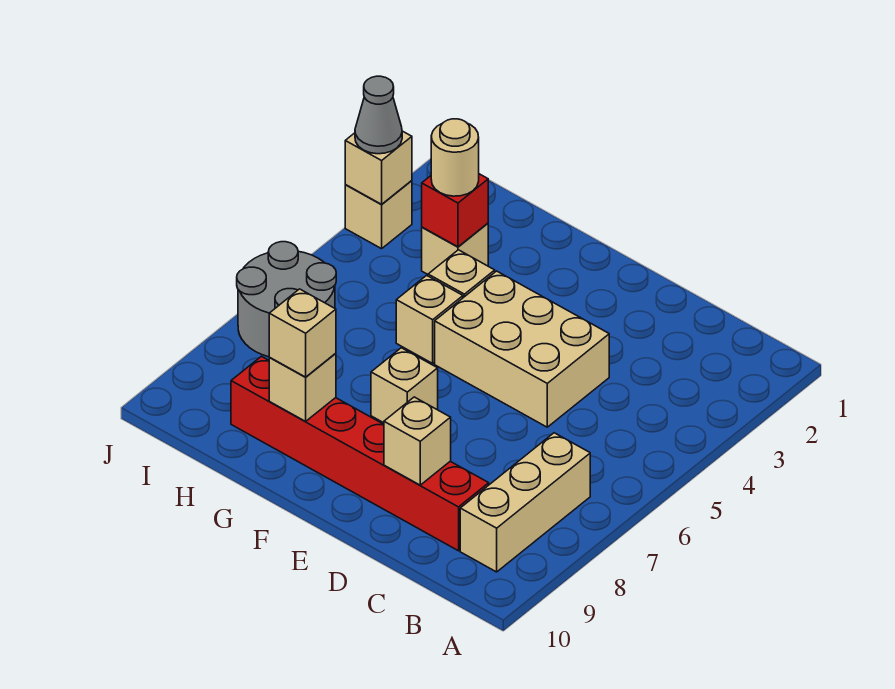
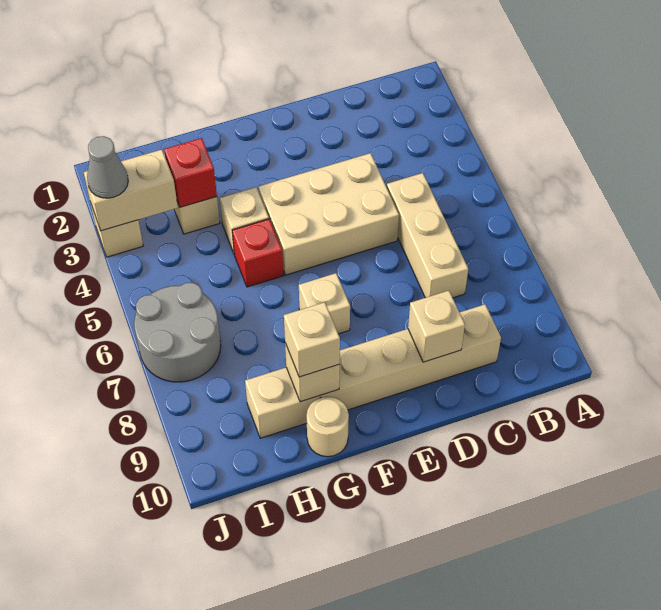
tan 1x3 brick [460,433,590,572] -> tan 1x3 brick moved to [387,173,468,298]
red 1x6 brick [231,356,489,551] -> tan 1x6 brick [245,304,501,438]
tan 1x1 brick [396,275,463,363] -> red 1x1 brick [232,219,284,287]
tan 1x1 round brick [431,119,479,196] -> tan 1x1 round brick moved to [307,396,349,457]
tan 1x1 brick [345,131,412,204] -> tan 1x2 brick [84,150,178,231]

